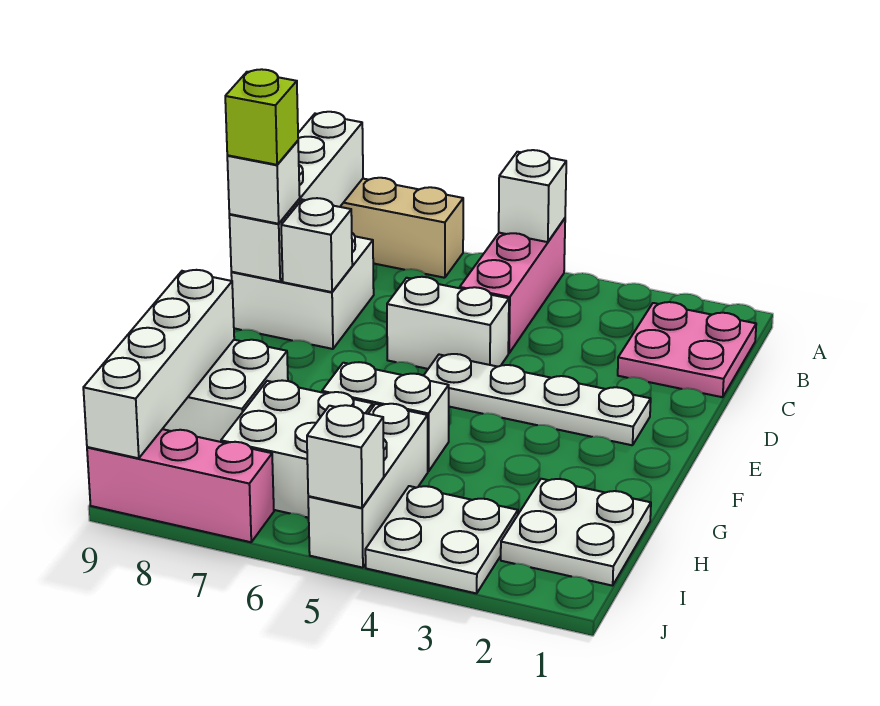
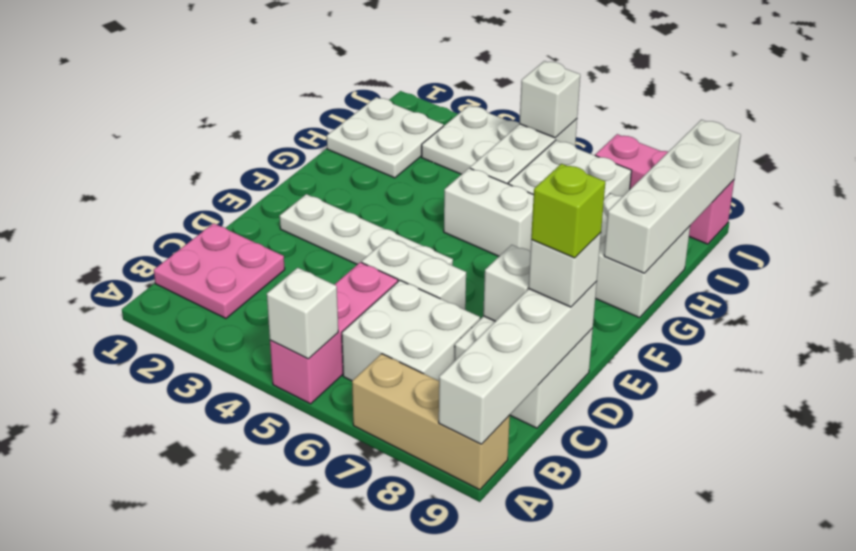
none -> white 2x2 brick [342,280,480,381]

